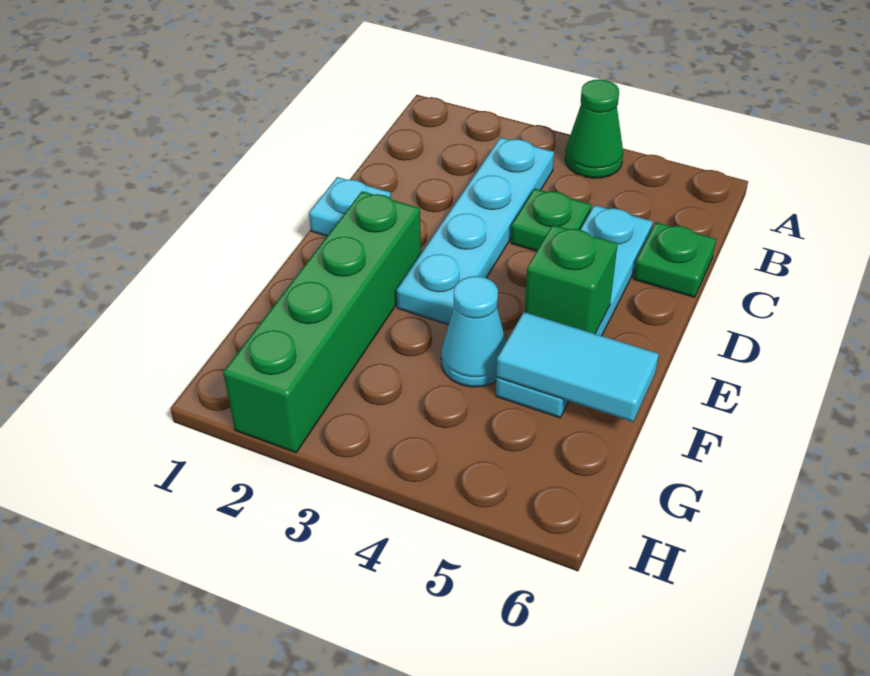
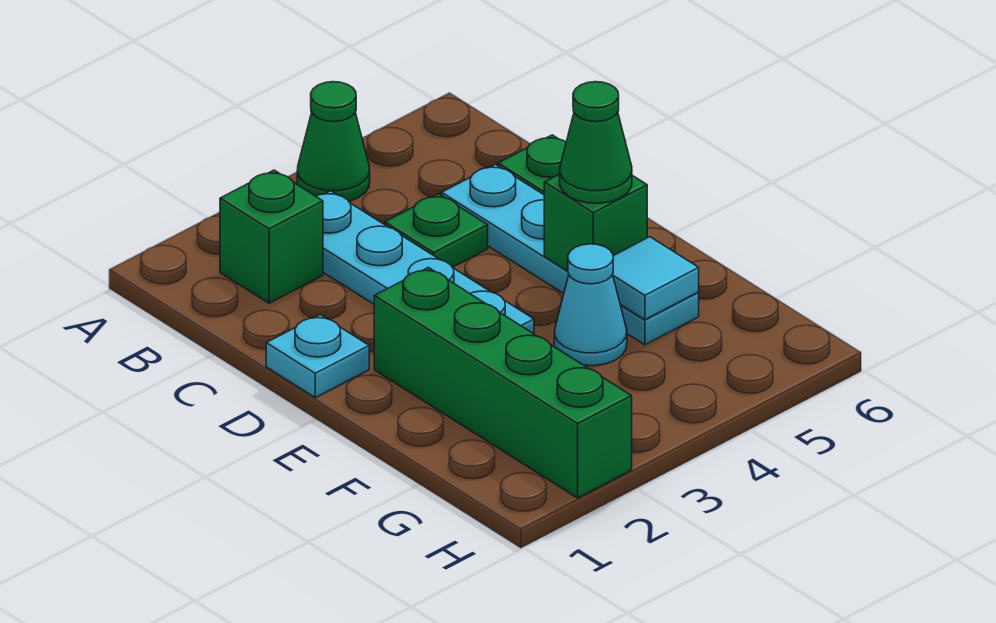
none -> green 1x1 brick [220,170,323,303]
none -> green 1x1 cone [560,82,632,203]
cyan 1x2 tile [497,312,659,422] -> cyan 1x1 tile [613,237,699,320]

